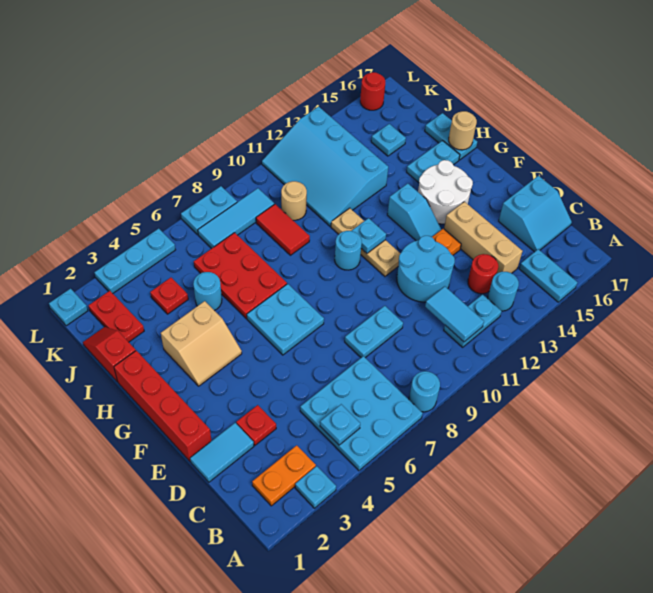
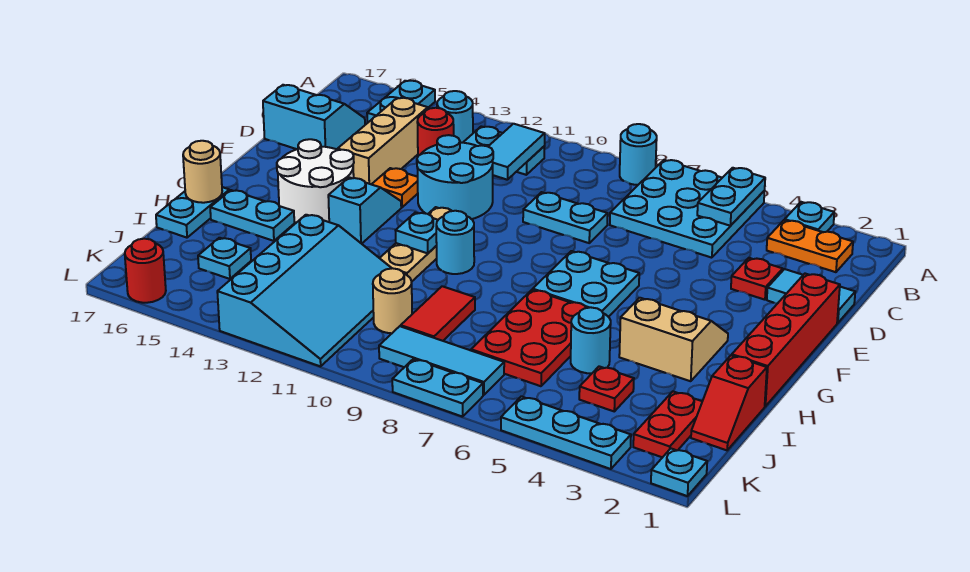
cyan 1x1 plate [320,404,360,445] -> cyan 1x2 plate [697,168,765,226]

